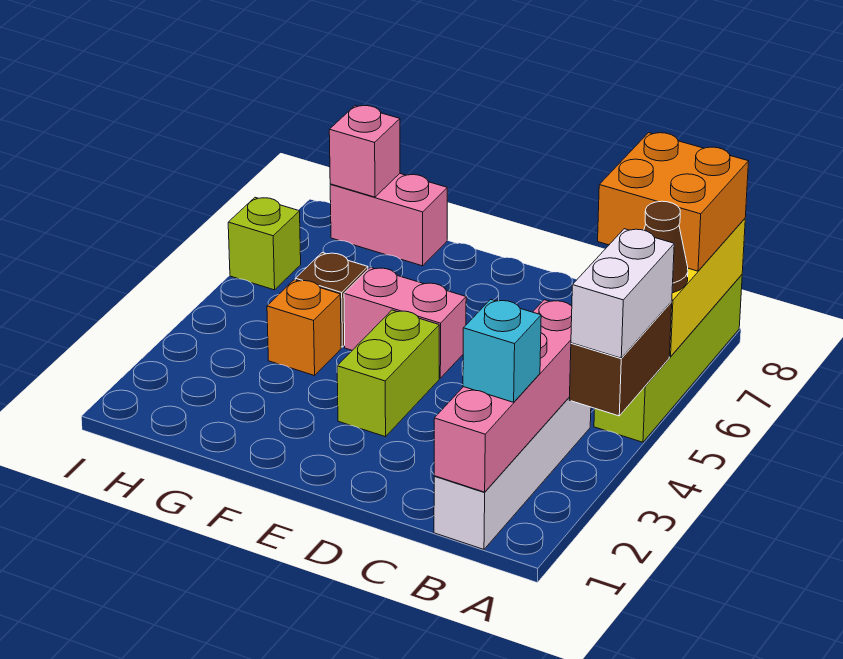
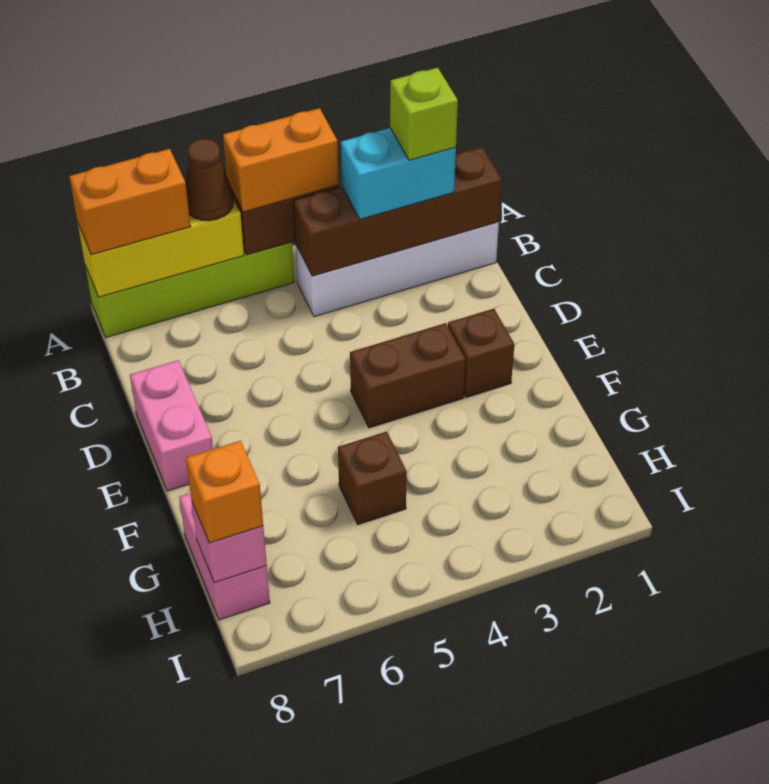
white 1x2 brick [571,229,674,358] -> orange 1x2 brick [223,108,339,212]
orange 2x2 brick [598,133,749,271] -> orange 1x2 brick [69,149,191,255]
pink 1x4 brick [434,300,572,492] -> brown 1x4 brick [293,147,502,276]
cyan 1x1 brick [463,299,541,402] -> cyan 1x2 brick [341,128,456,219]
none -> brown 1x1 brick [448,309,514,398]
lime 1x2 brick [337,310,439,437] -> brown 1x2 brick [350,323,466,428]
pink 1x2 brick [344,267,466,378] -> pink 1x2 brick moved to [130,360,213,491]
orange 1x1 brick [267,280,341,376] -> orange 1x1 brick moved to [186,441,263,543]
lime 1x1 brick [228,198,301,290] -> lime 1x1 brick moved to [390,68,458,160]

